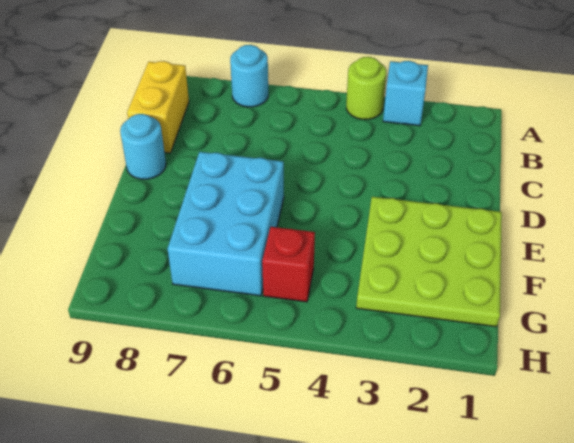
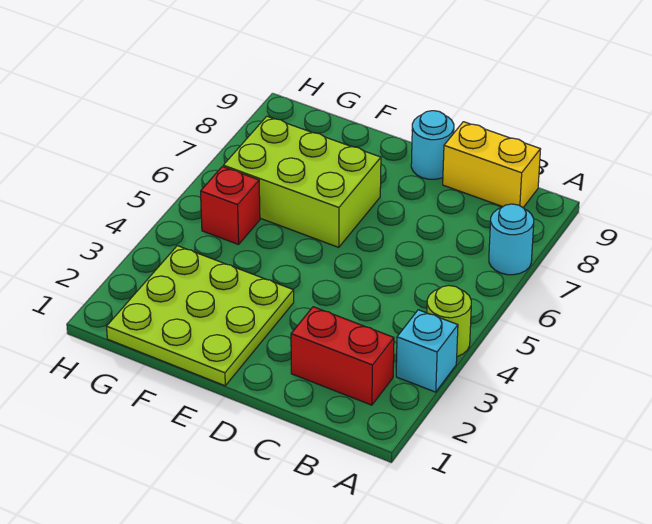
none -> red 1x2 brick [291,307,394,405]
cyan 2x3 brick [168,152,284,296] -> lime 2x3 brick [223,116,381,247]

